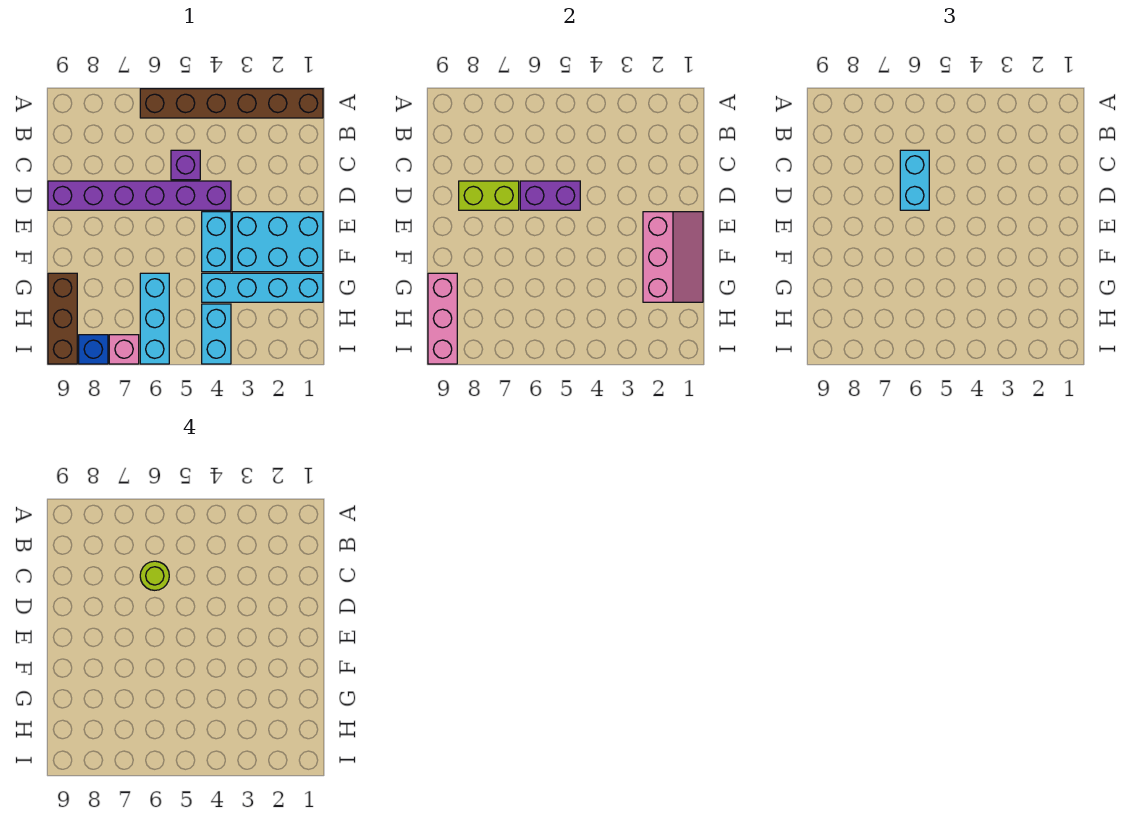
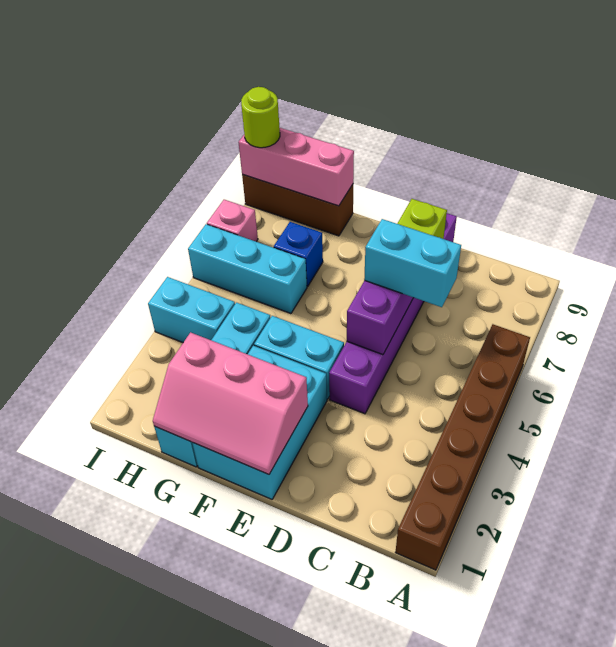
purple 1x1 brick [171,150,200,180] -> none
lime 1x1 round brick [140,561,169,590] -> lime 1x1 round brick moved to [241,87,280,148]
blue 1x1 brick [79,335,108,364] -> blue 1x1 brick moved to [274,222,323,287]

